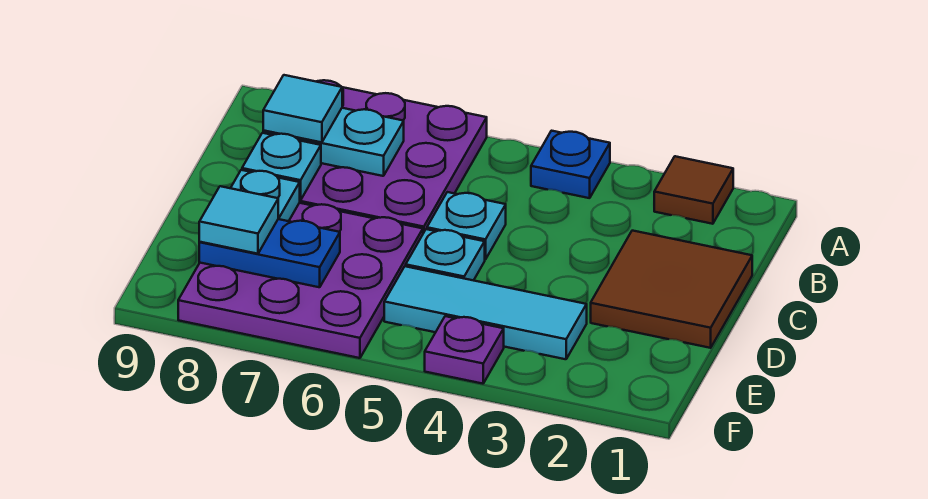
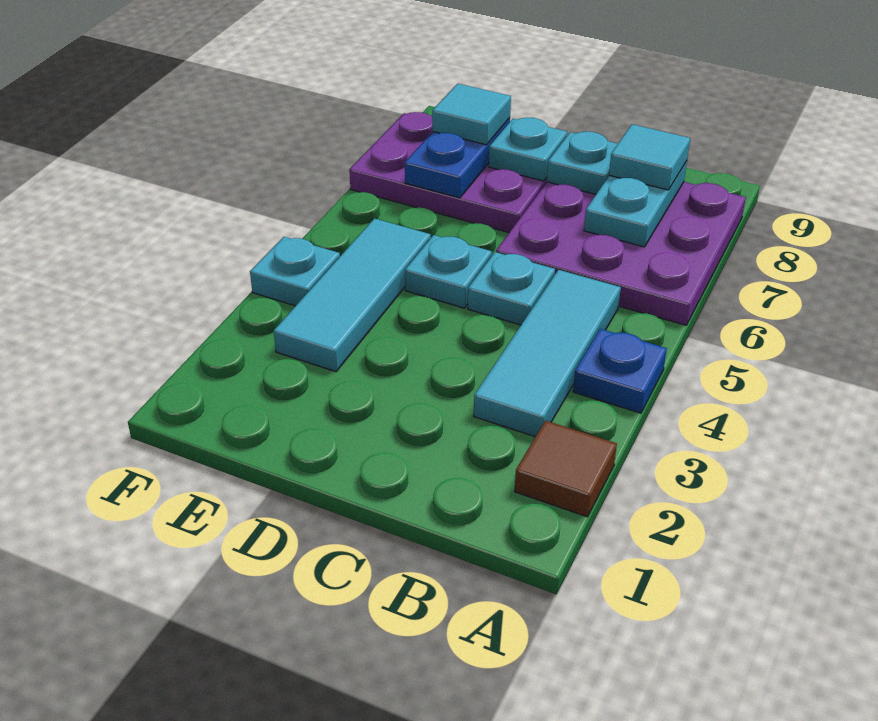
none -> cyan 1x3 tile [474,270,621,437]
brown 2x2 tile [591,231,752,348] -> none
purple 3x3 plate [178,203,423,358] -> purple 2x3 plate [349,112,547,233]
purple 1x1 plate [425,316,504,384] -> cyan 1x1 plate [250,237,340,306]

